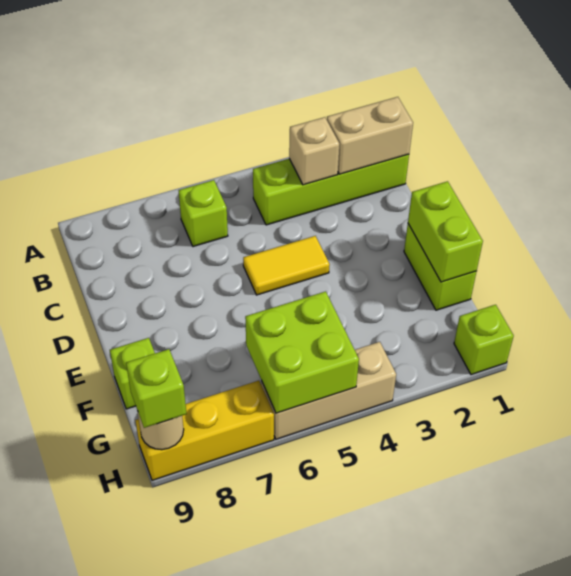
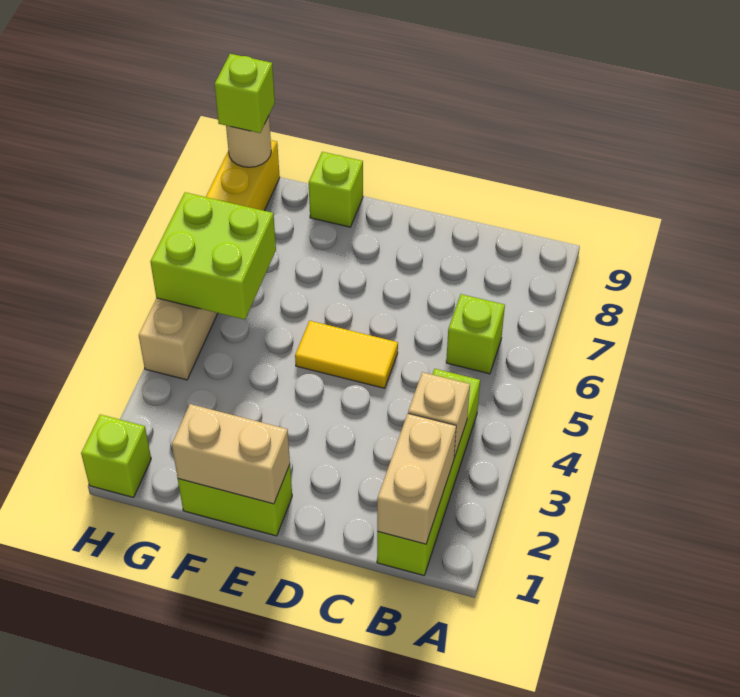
yellow 1x2 tile [243,236,330,295] -> yellow 1x2 tile turned to [295,321,398,388]
lime 1x2 brick [408,181,483,282] -> tan 1x2 brick [172,404,290,504]

